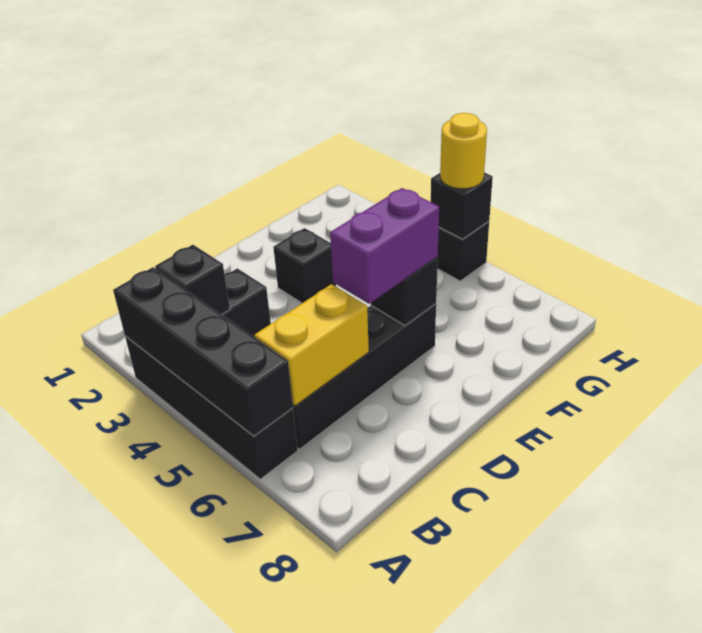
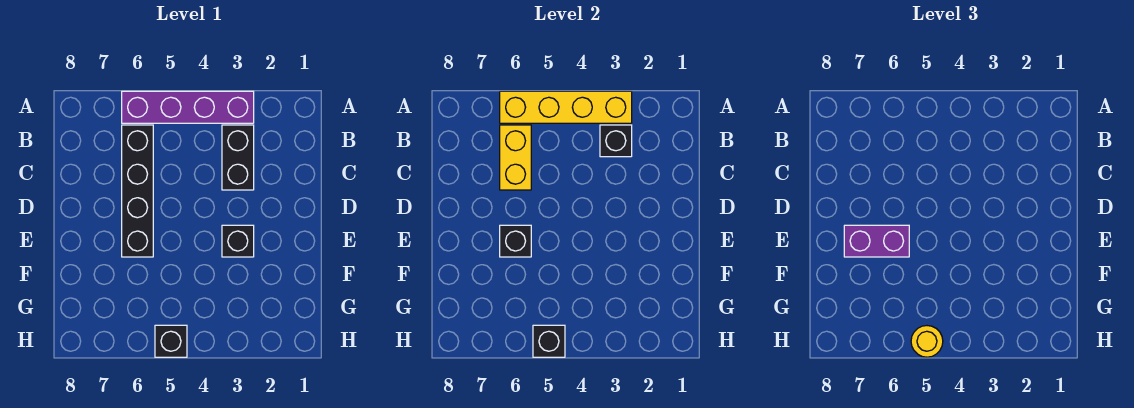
black 1x4 brick [125,336,298,479] -> purple 1x4 brick [122,91,254,123]
black 1x4 brick [113,267,293,436] -> yellow 1x4 brick [500,91,632,123]
purple 1x2 brick [330,188,439,304] -> purple 1x2 brick turned to [844,225,909,257]

